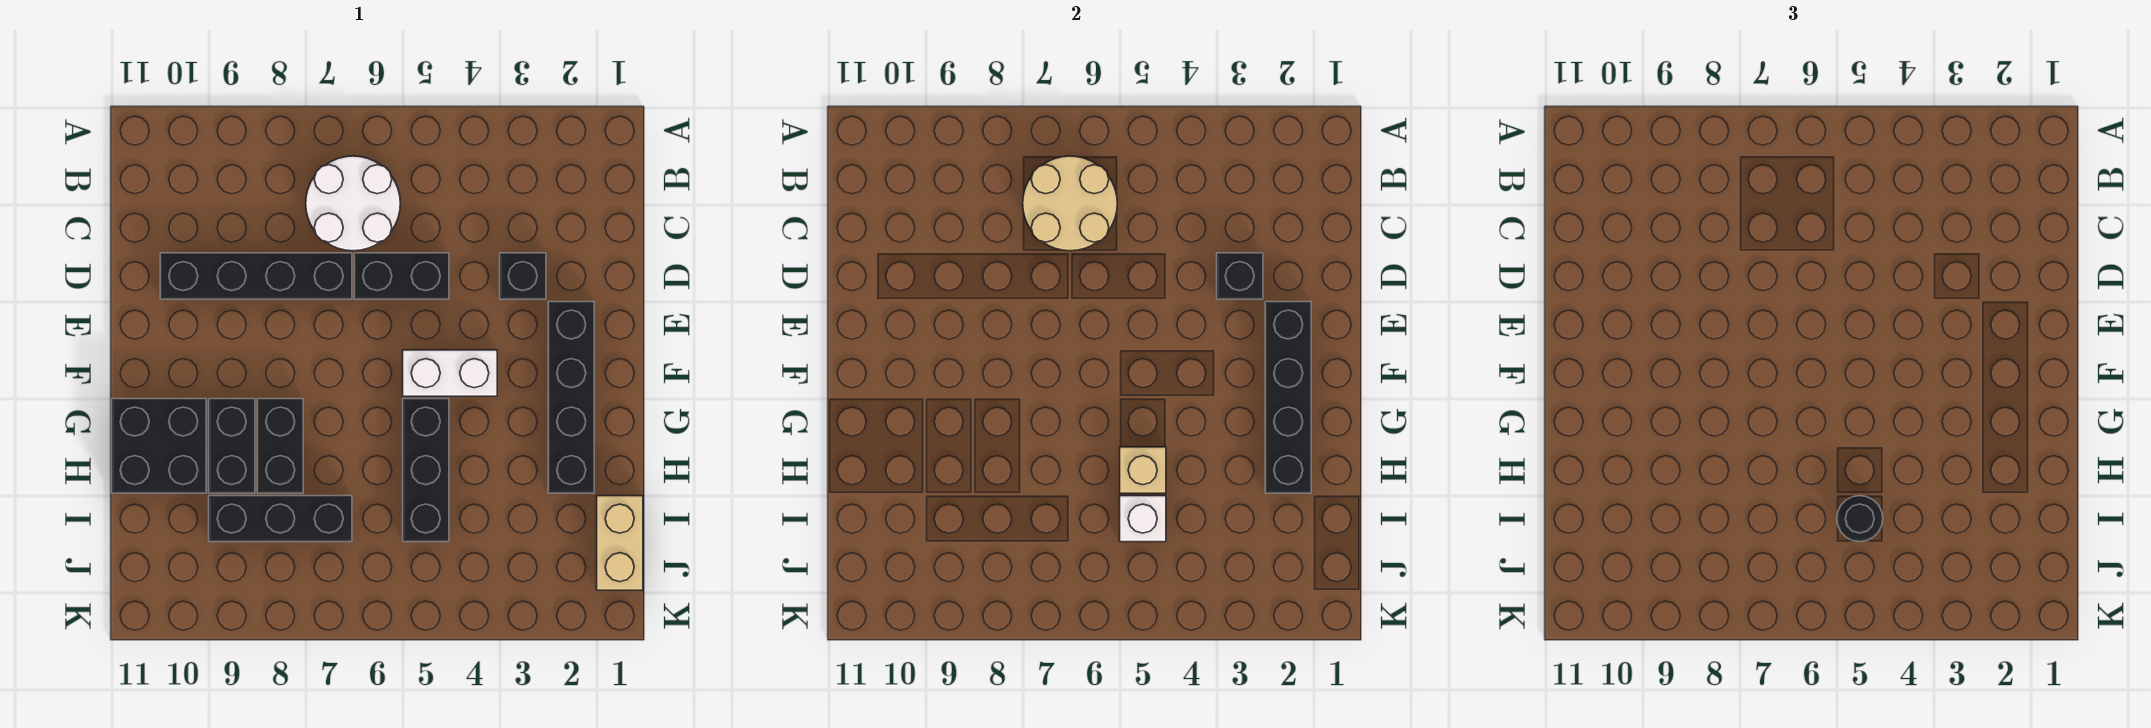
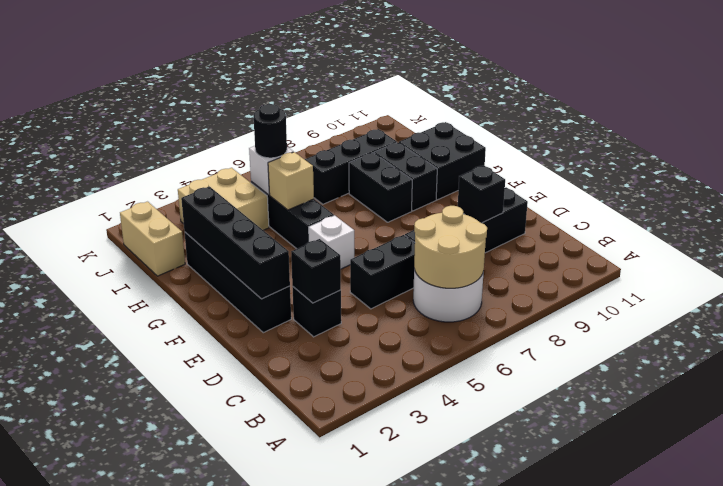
none -> black 1x1 brick [458,165,505,223]
white 1x2 brick [403,350,497,396] -> white 1x1 brick [309,215,354,269]
none -> tan 2x2 brick [178,168,269,230]

